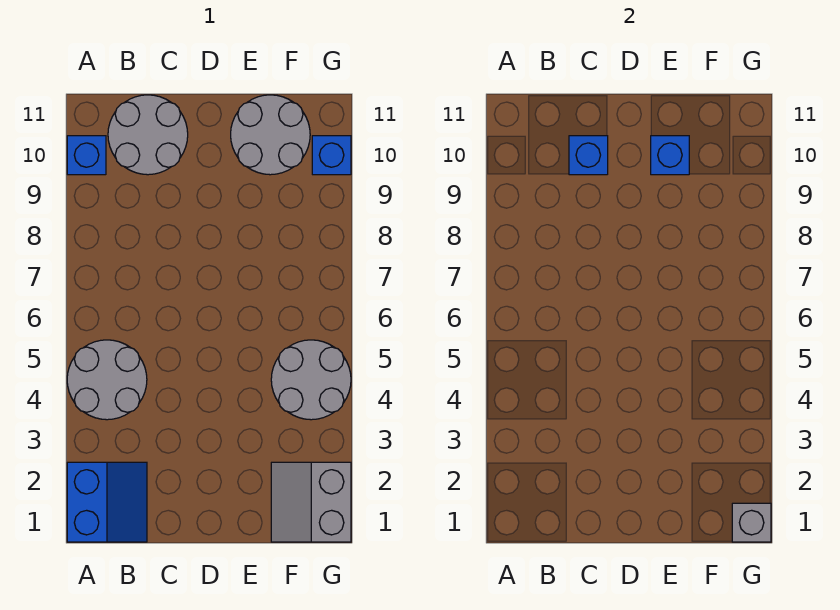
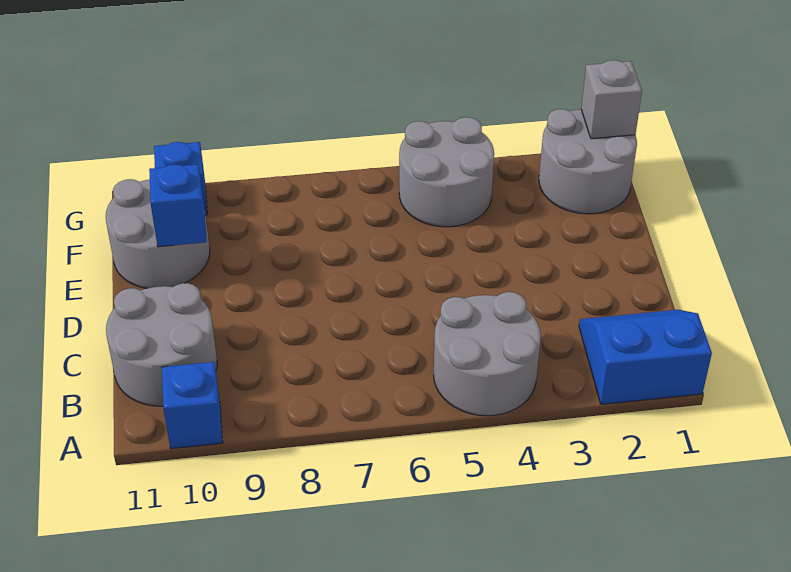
blue 1x1 brick [569,136,608,175] -> none
grey 2x2 slope [271,462,351,542] -> grey 2x2 round brick [539,109,637,214]

